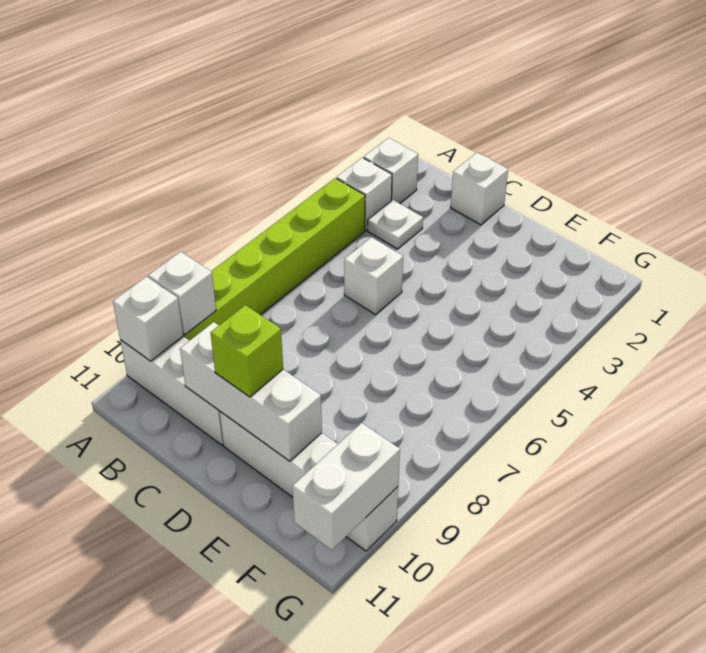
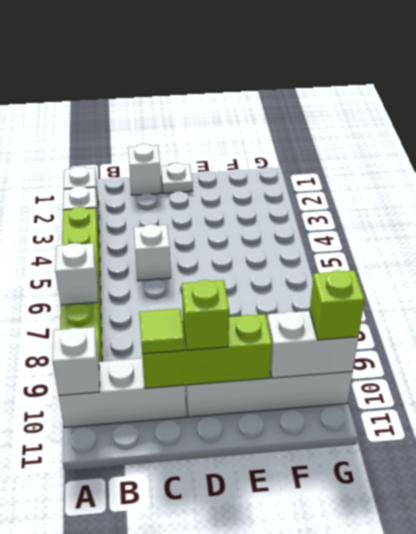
white 1x1 brick [148,252,216,335] -> white 1x1 brick moved to [55,243,98,305]
white 1x1 plate [368,200,423,249] -> white 1x1 plate moved to [161,163,193,193]
white 1x3 brick [180,322,322,461] -> lime 1x3 brick [142,314,272,388]
none -> lime 1x1 tile [139,309,184,354]
white 1x2 brick [292,423,400,550] -> white 1x2 brick turned to [267,311,358,378]
none -> lime 1x1 brick [310,270,365,340]

